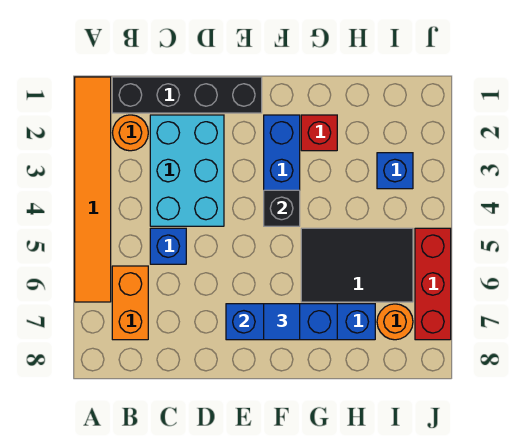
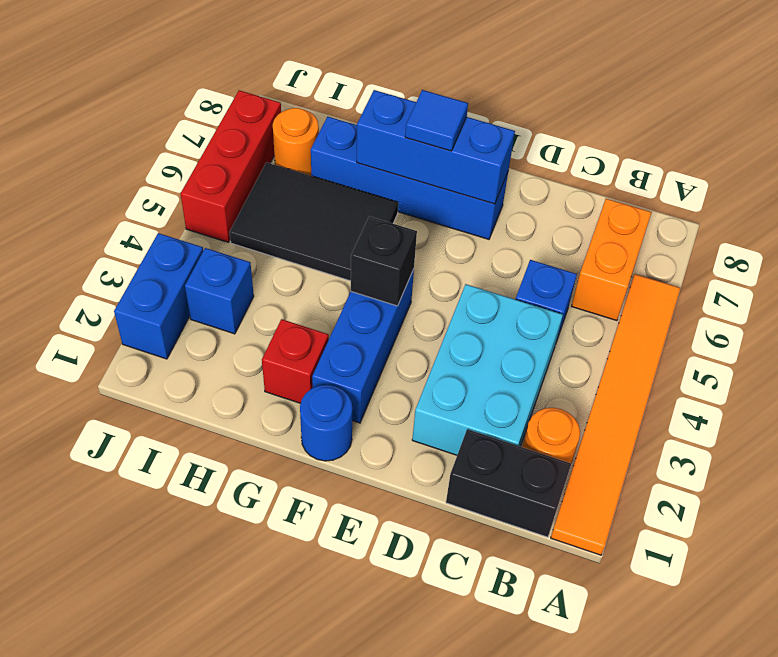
black 1x4 brick [112,77,262,113] -> black 1x2 brick [446,429,571,537]
none -> blue 1x1 round brick [300,385,353,461]
none -> blue 1x2 brick [114,233,203,359]

